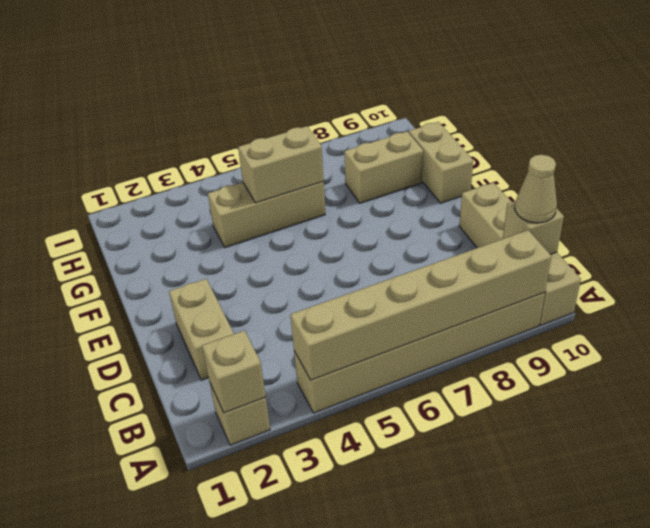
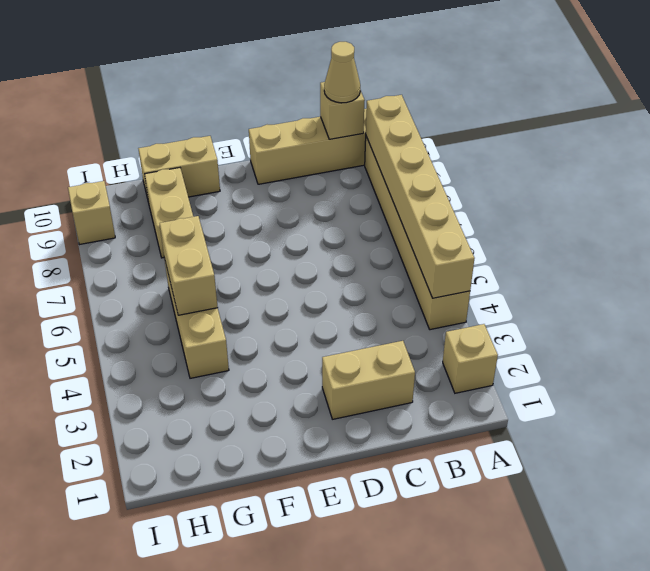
tan 1x1 brick [202,331,266,413] -> tan 1x1 brick moved to [68,181,115,245]

